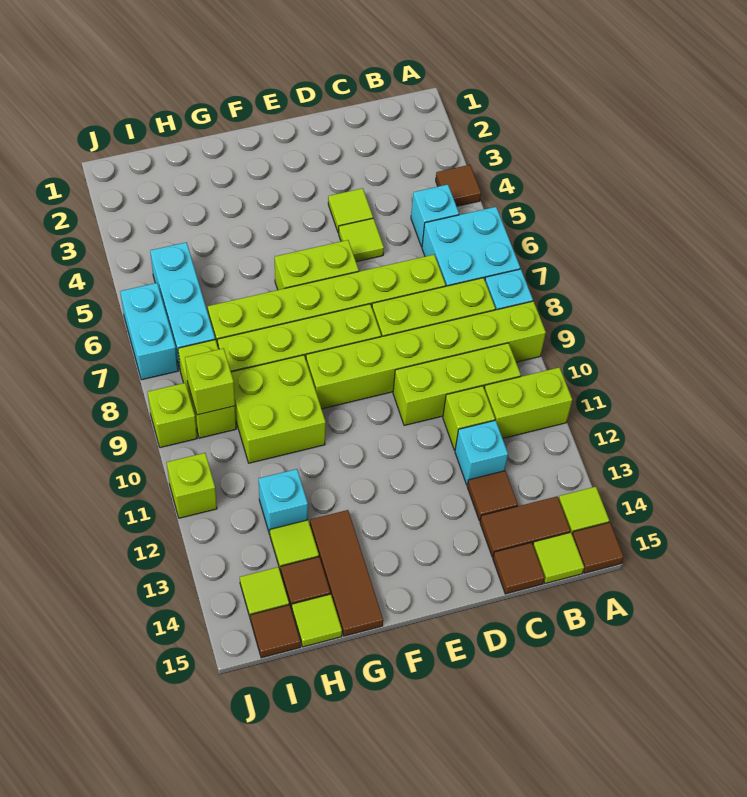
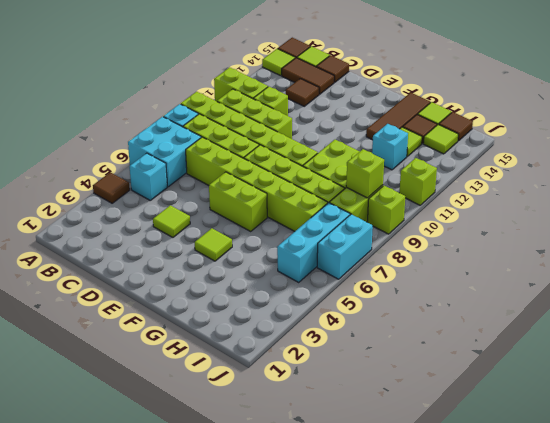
cyan 1x1 brick [455,420,508,485] -> none
lime 1x1 tile [339,219,384,262] -> lime 1x1 tile moved to [195,228,232,261]

